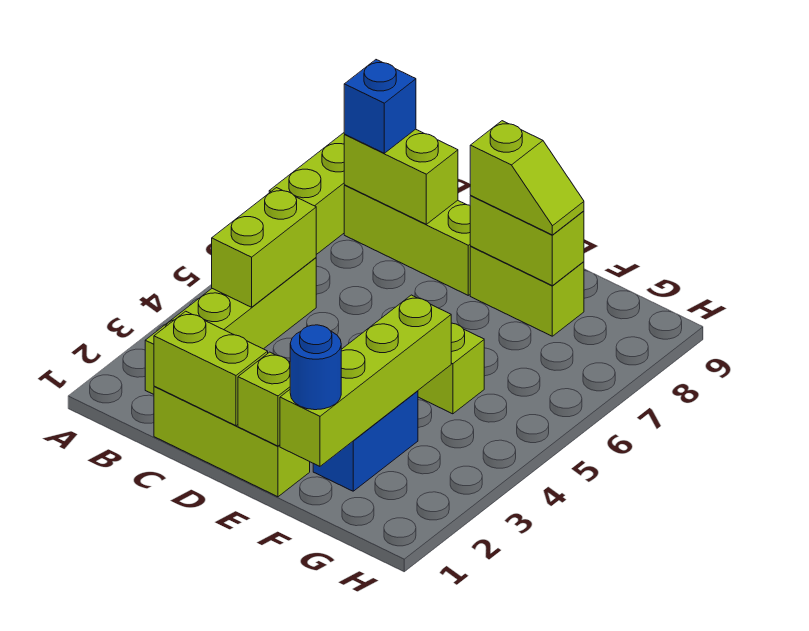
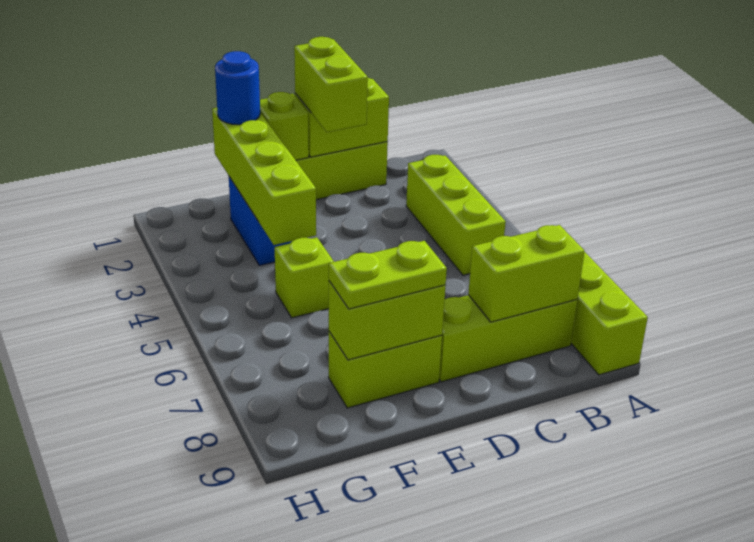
lime 1x4 brick [145,258,316,394] -> lime 1x3 brick [406,155,506,275]
lime 1x2 brick [212,188,316,307] -> lime 1x2 brick moved to [294,37,368,132]
blue 1x1 brick [344,60,416,153] -> none
lime 1x2 slope [470,121,584,235] -> lime 1x2 plate [329,241,447,309]

